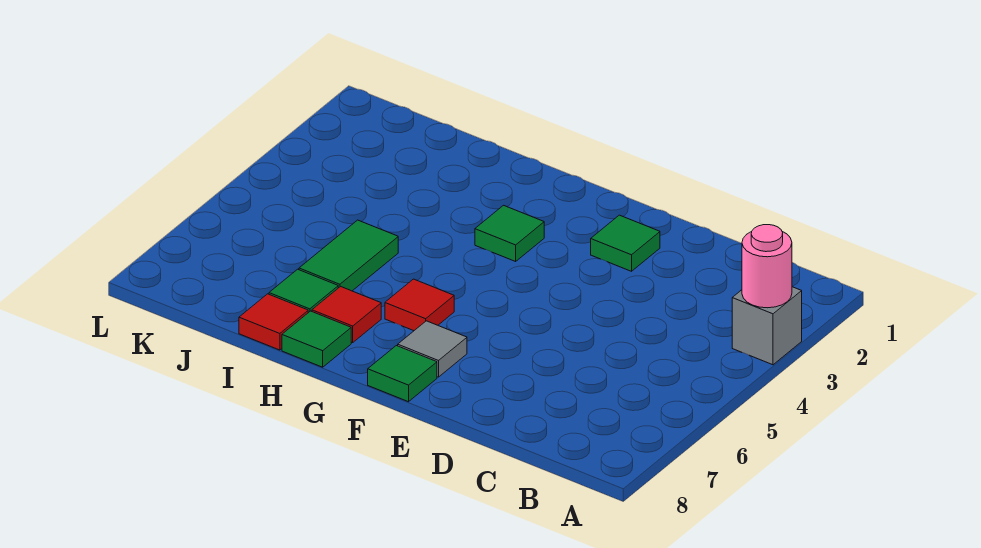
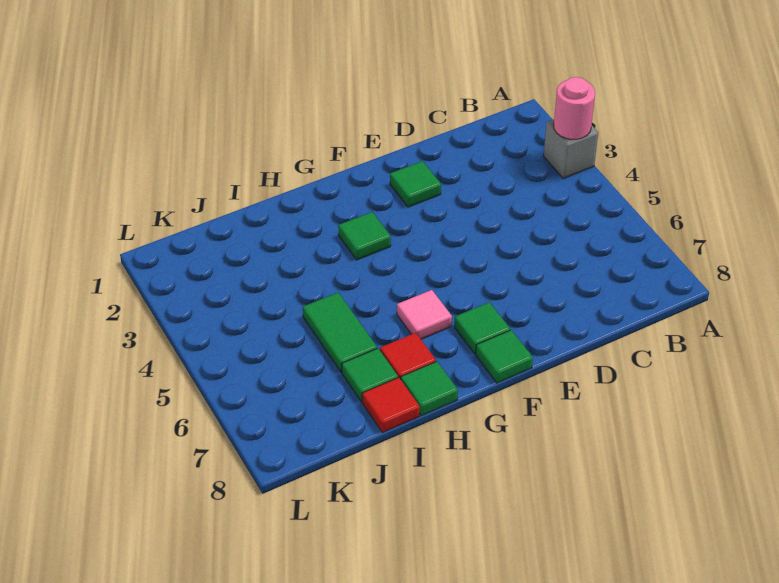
grey 1x1 tile [398,321,467,377] -> green 1x1 tile [454,302,510,354]
red 1x1 tile [385,279,454,331] -> pink 1x1 tile [397,290,452,339]

